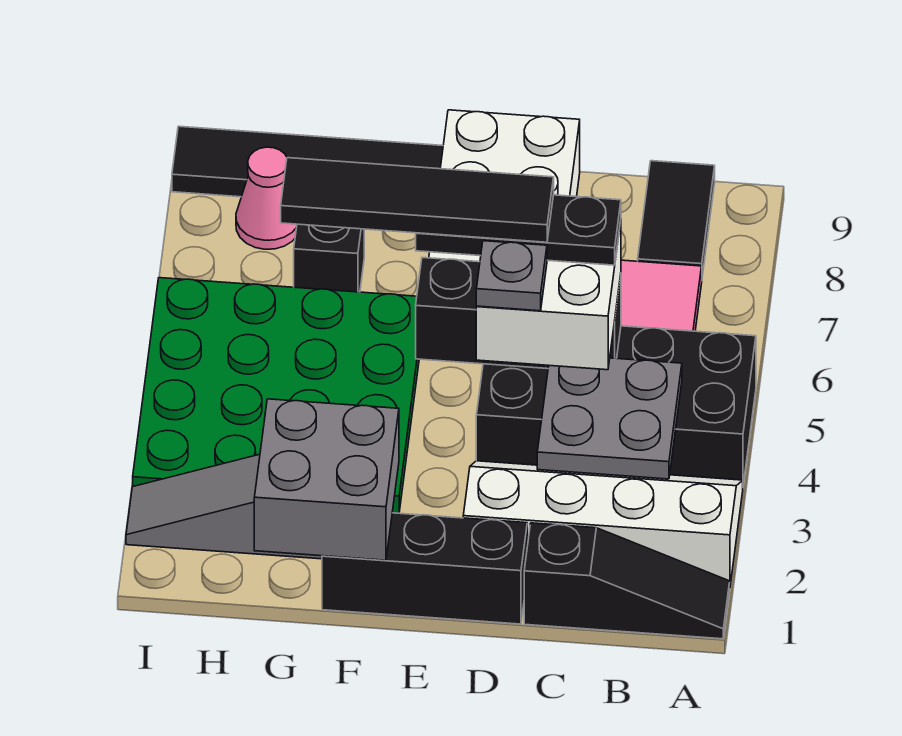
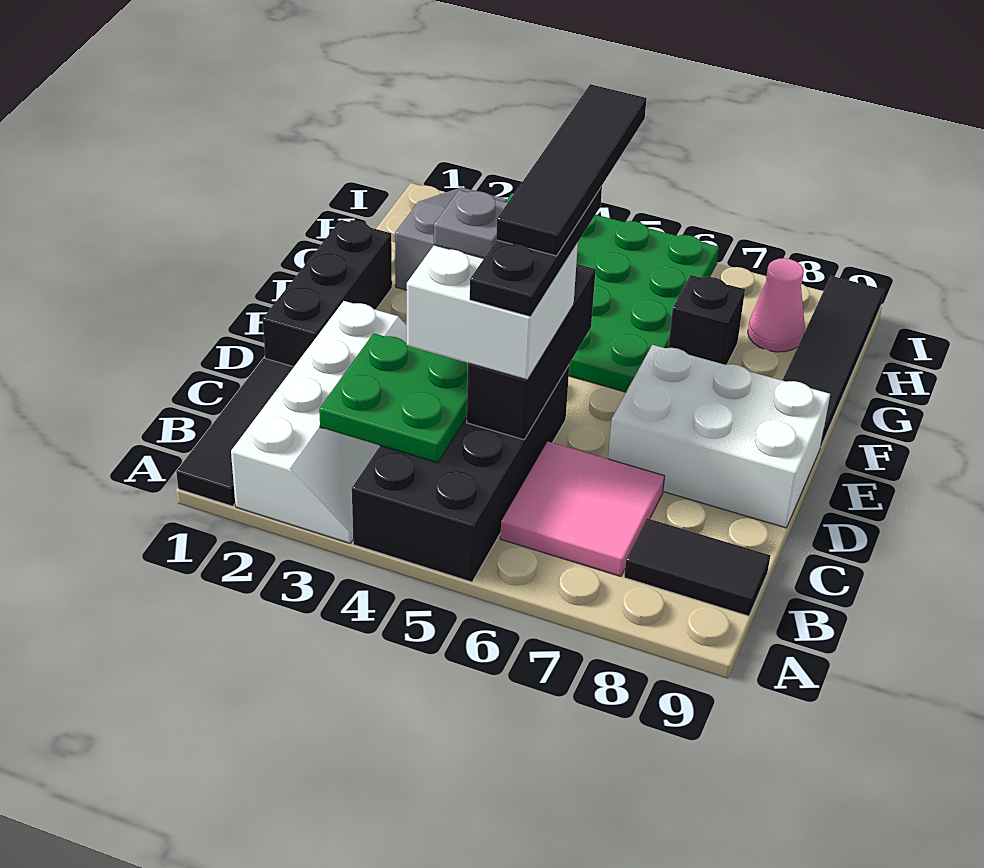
black 1x3 slope [524,523,730,639] -> black 1x3 tile [176,358,294,506]
grey 2x2 plate [537,358,682,479] -> green 2x2 plate [319,333,468,463]
grey 2x2 brick [254,399,399,560] -> none

